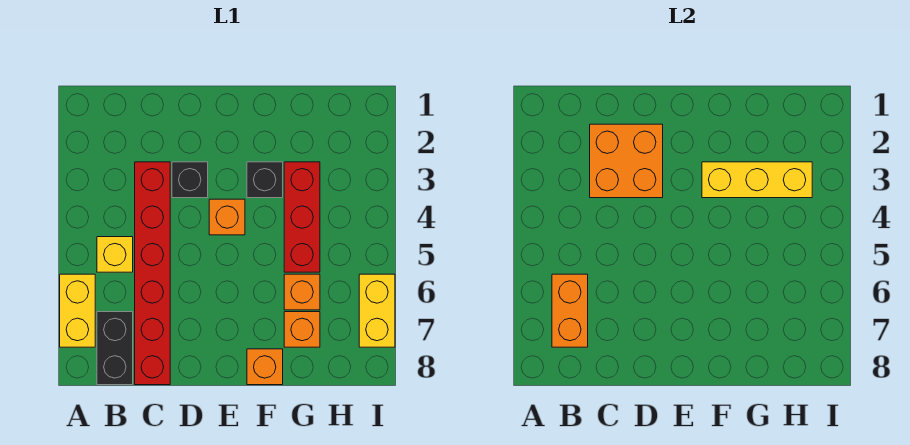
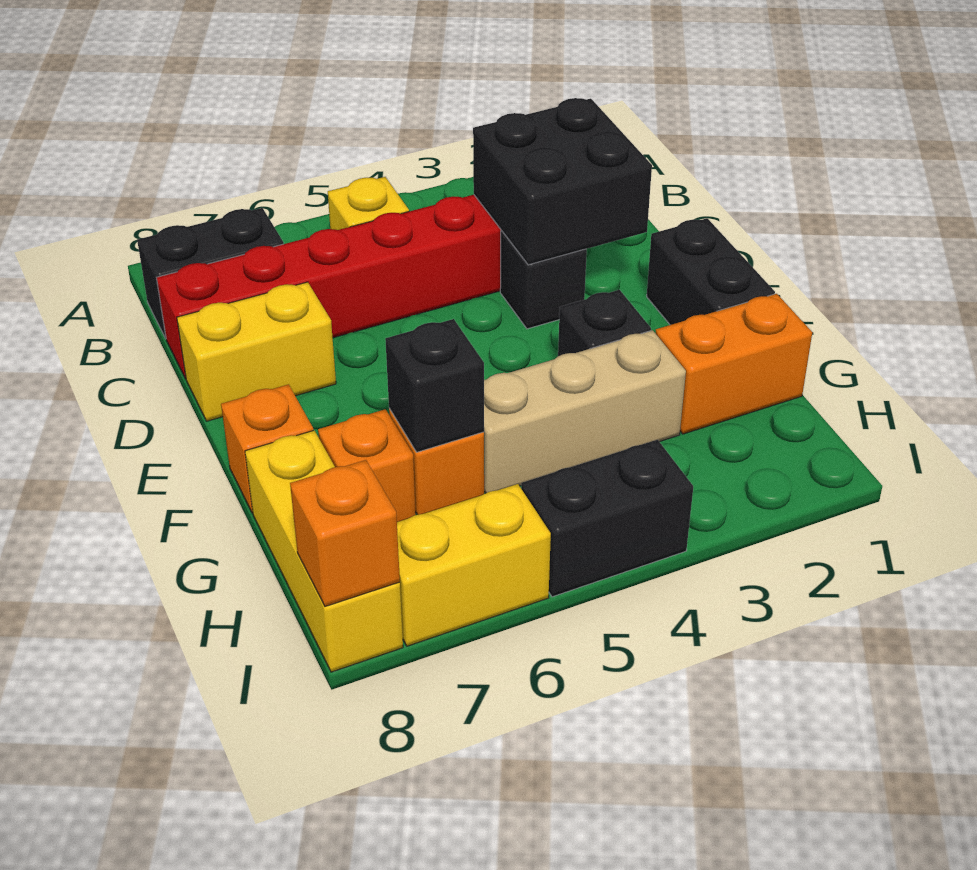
yellow 1x2 brick [60,274,95,347] -> yellow 1x2 brick moved to [177,282,336,421]
orange 1x2 brick [552,274,588,347] -> orange 1x2 brick moved to [656,294,812,434]
orange 2x2 brick [590,124,663,198] -> black 2x2 brick [473,98,652,265]
none -> black 1x2 brick [647,218,775,325]
orange 1x1 brick [209,199,245,235] -> orange 1x1 brick moved to [290,460,400,606]
yellow 1x3 brick [702,162,812,198] -> yellow 1x3 brick moved to [245,430,403,672]
red 1x3 brick [284,162,320,272] -> tan 1x3 brick [484,330,686,493]
none -> black 1x1 brick [385,319,484,452]
none -> black 1x2 brick [521,440,693,597]

